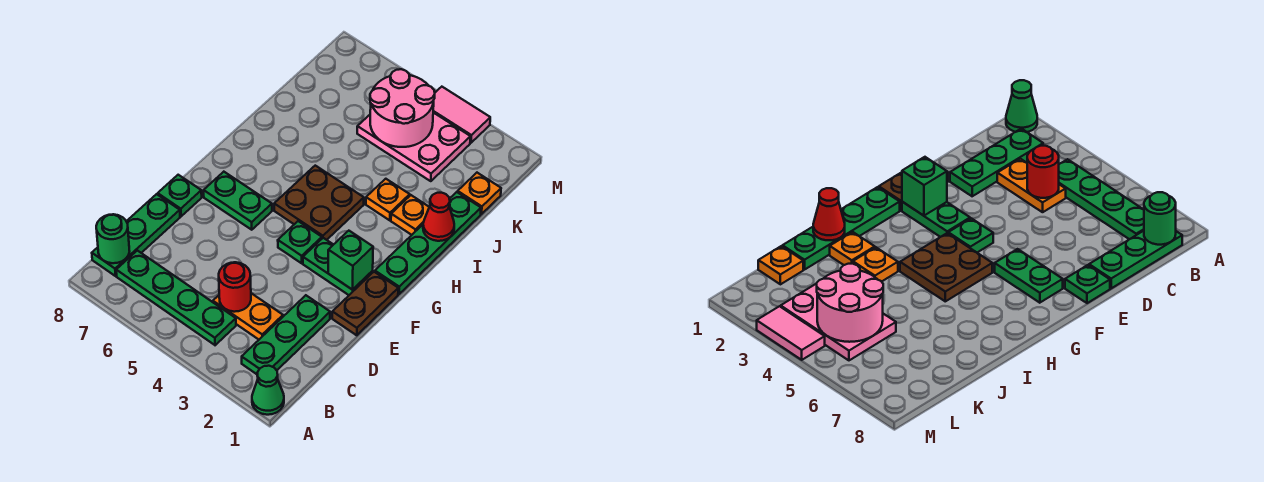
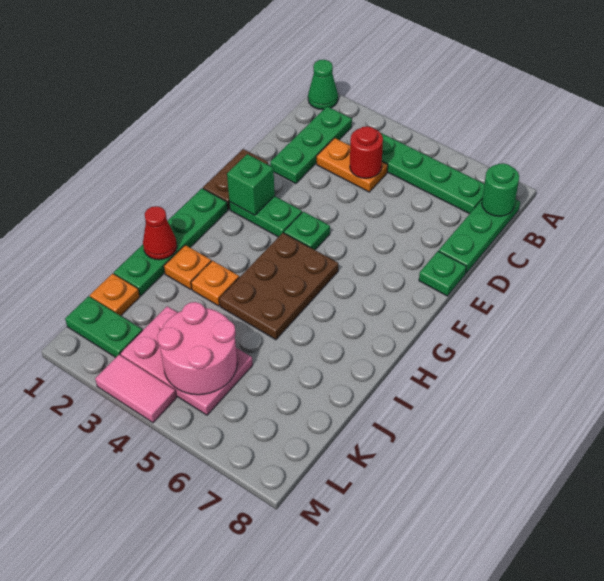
green 1x2 plate [204,172,272,230] -> green 1x2 plate moved to [65,296,142,357]
brown 2x2 plate [274,166,364,240] -> brown 2x3 plate [219,233,338,340]

